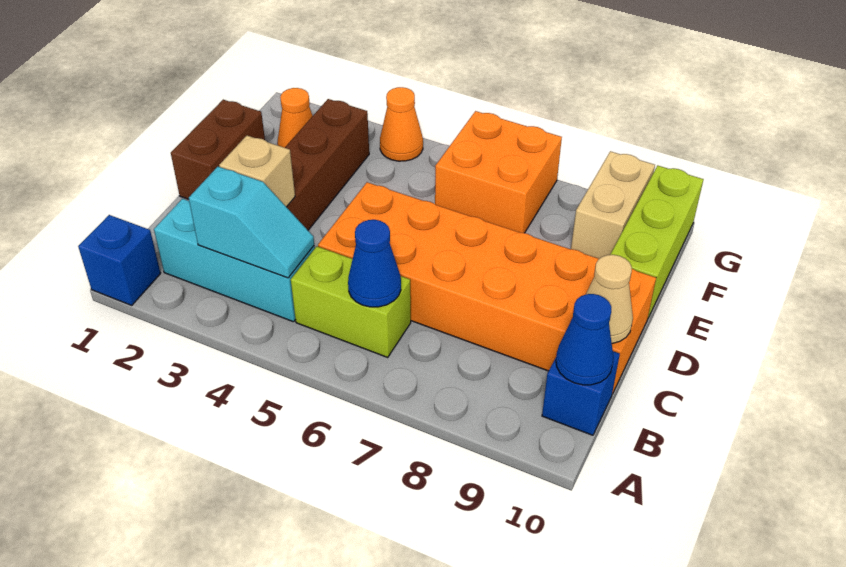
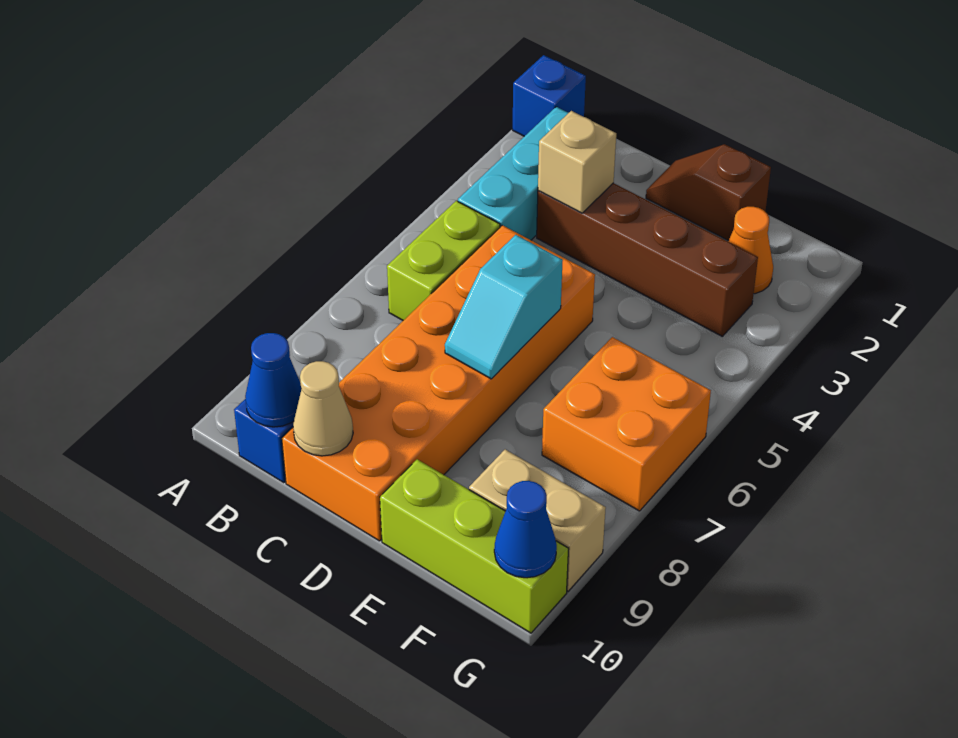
cyan 1x2 slope [189,167,314,278] -> cyan 1x2 slope moved to [445,235,563,379]
blue 1x1 cone [348,220,401,307] -> blue 1x1 cone moved to [494,481,557,578]
brown 1x2 brick [171,100,265,199] -> brown 1x2 slope [646,144,771,241]
orange 1x1 cone [380,87,423,161] -> none

